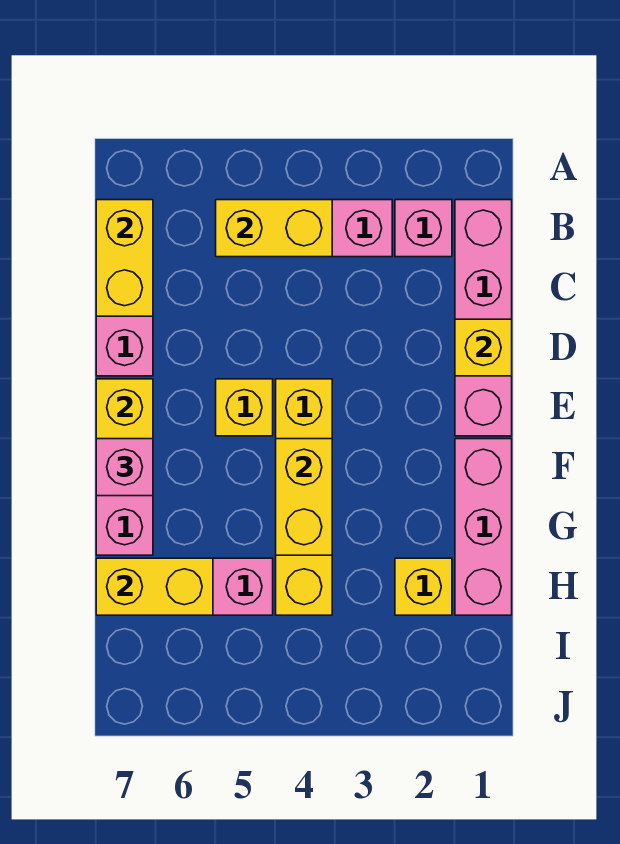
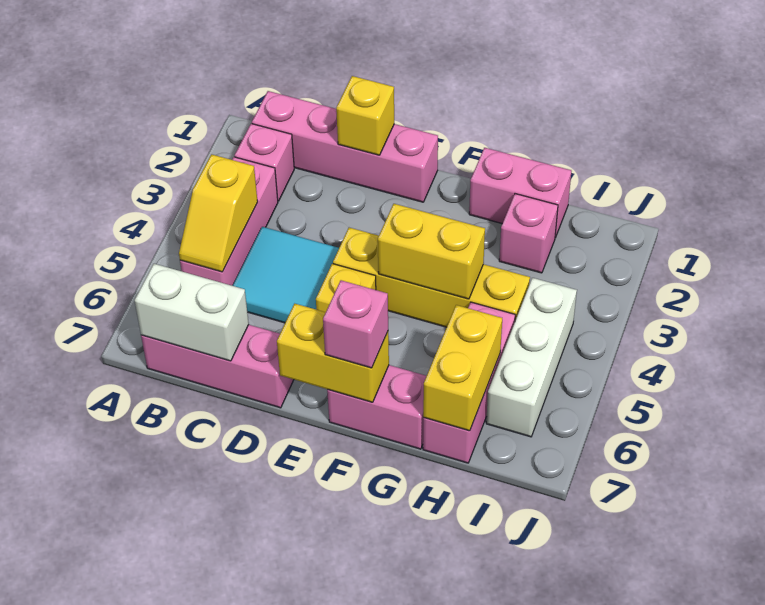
yellow 1x2 brick [216,200,332,257] -> yellow 1x2 slope [179,154,258,272]
yellow 1x2 brick [96,200,153,316] -> white 1x2 brick [134,264,249,361]
none -> cyan 2x2 tile [233,227,339,323]
pink 1x3 brick [455,439,512,615] -> pink 1x2 brick [469,148,572,238]
yellow 1x1 brick [395,558,452,615] -> pink 1x1 brick [499,194,558,273]
none -> white 1x3 brick [486,278,577,437]

